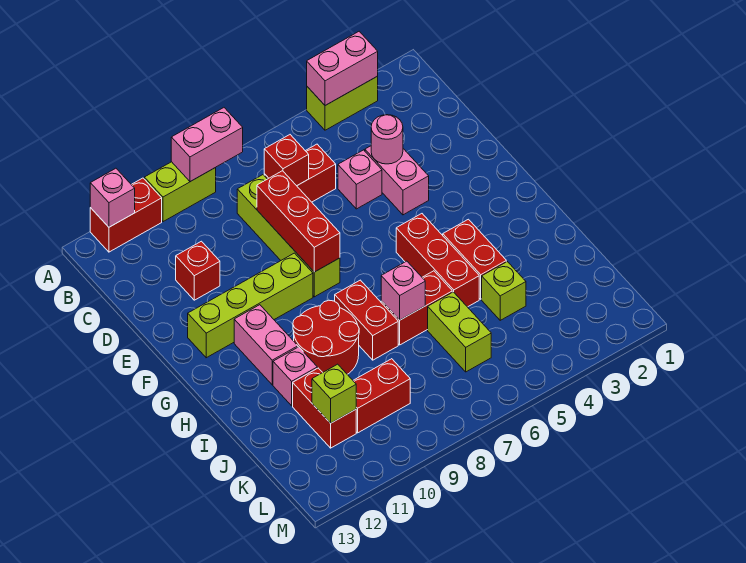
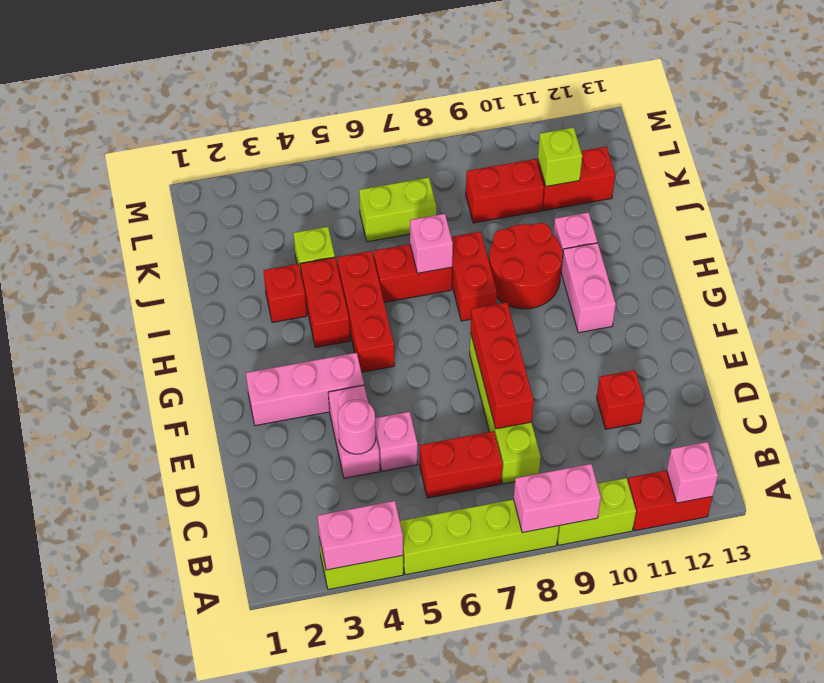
red 1x1 brick [264,135,309,186] -> red 1x1 brick moved to [263,264,307,323]
none -> pink 1x3 brick [246,353,364,426]
lime 1x4 brick [188,253,313,358] -> lime 1x4 brick moved to [400,499,559,575]
lime 1x2 brick [428,292,491,372] -> lime 1x2 brick turned to [359,178,436,242]
red 1x2 brick [293,368,356,448] -> red 1x2 brick turned to [537,147,615,210]

